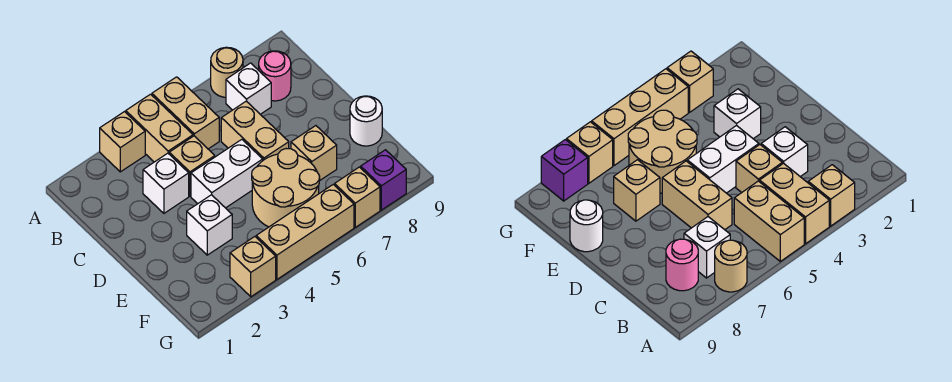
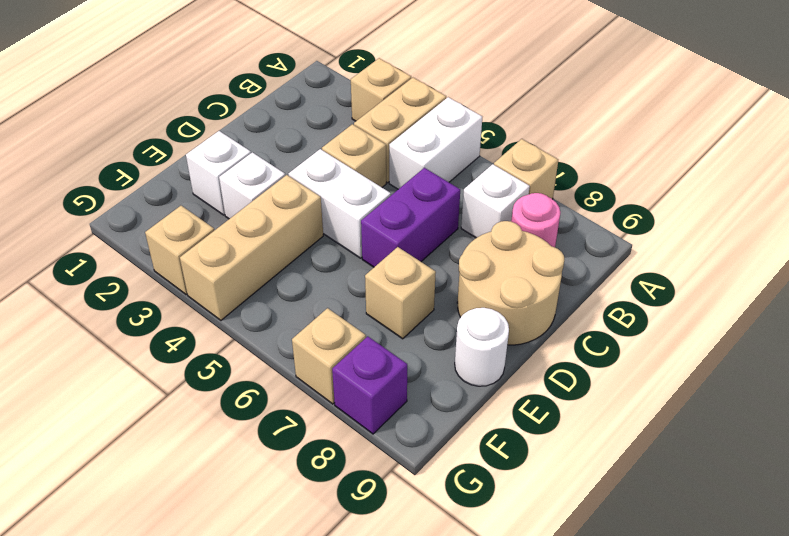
tan 1x2 brick [152,77,219,149] -> white 1x2 brick [389,97,482,189]
tan 1x1 round brick [211,47,243,97] -> tan 1x1 brick [494,139,558,199]
white 1x1 brick [143,153,189,213] -> white 1x1 brick moved to [186,131,251,215]
tan 1x2 brick [221,101,289,160] -> purple 1x2 brick [361,168,460,267]
tan 2x2 round brick [252,149,320,227] -> tan 2x2 round brick moved to [457,221,564,345]
tan 1x3 brick [256,184,354,279] -> tan 1x3 brick turned to [180,175,323,320]

